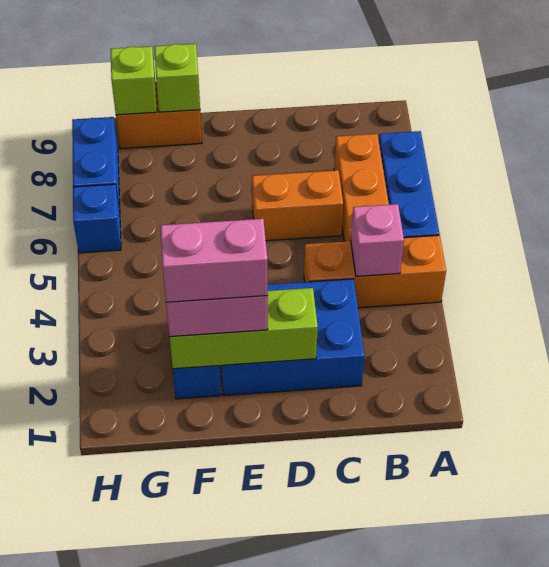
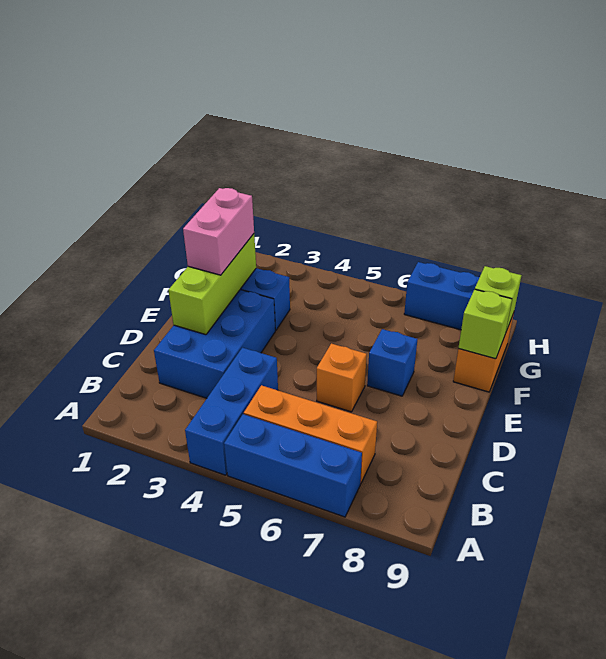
orange 1x3 brick [304,235,446,308] -> blue 1x3 brick [185,348,278,475]
pink 1x1 brick [351,204,404,276] -> none
orange 1x2 brick [252,170,343,241] -> orange 1x1 brick [317,343,367,412]
pink 1x2 brick [160,219,268,302] -> none
blue 1x1 brick [73,184,121,253] -> blue 1x1 brick moved to [367,329,417,396]

